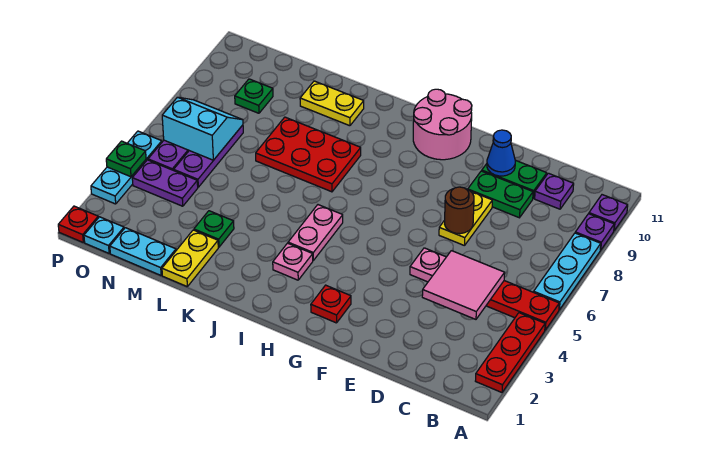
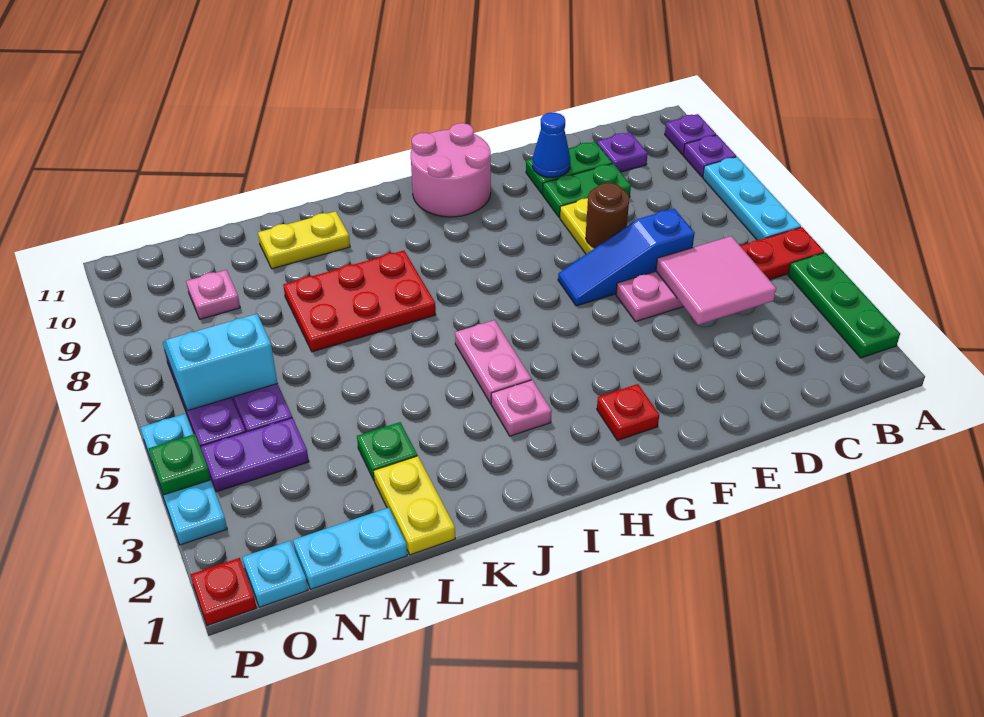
red 1x3 plate [476,313,545,392] -> green 1x3 plate [788,252,900,358]
none -> blue 1x3 slope [558,209,695,306]
green 1x1 plate [235,79,273,113] -> pink 1x1 plate [186,270,240,319]

